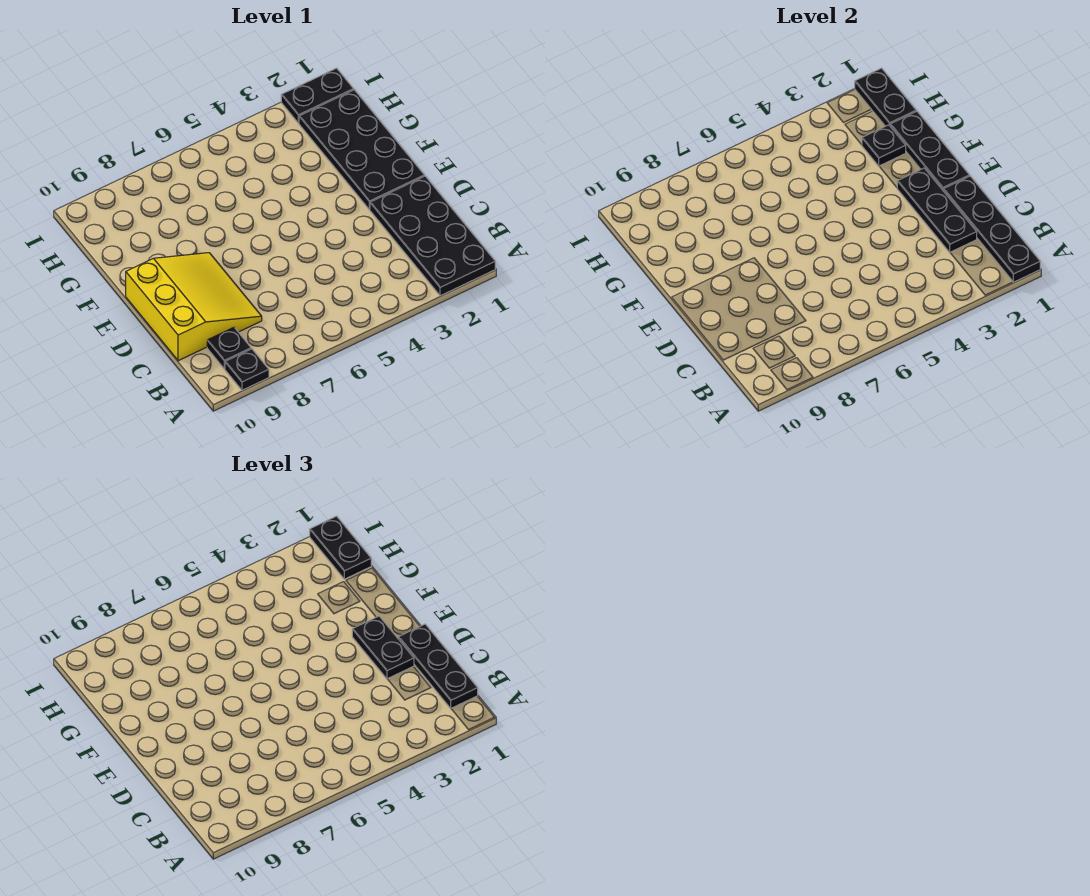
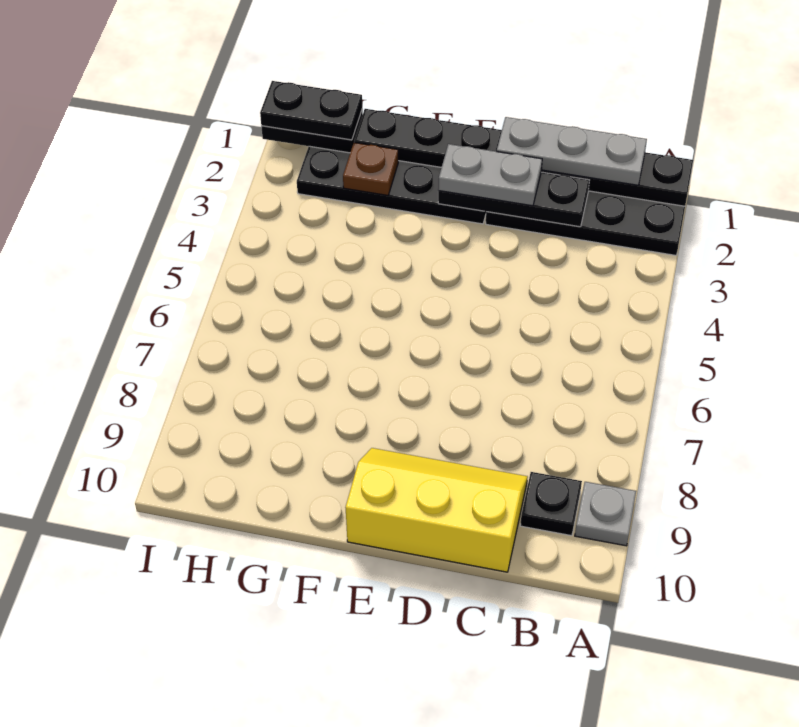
black 1x1 plate [225,349,269,390] -> grey 1x1 plate [575,482,636,546]
black 1x3 plate [398,624,478,708] -> grey 1x3 plate [497,117,647,185]
yellow 3x3 slope [126,253,262,361] -> yellow 2x3 slope [345,448,528,572]
black 1x2 plate [352,616,414,679] -> grey 1x2 plate [438,144,542,206]
black 1x1 plate [862,125,906,166] -> brown 1x1 plate [343,143,398,195]
black 1x2 plate [281,68,354,123] -> none

